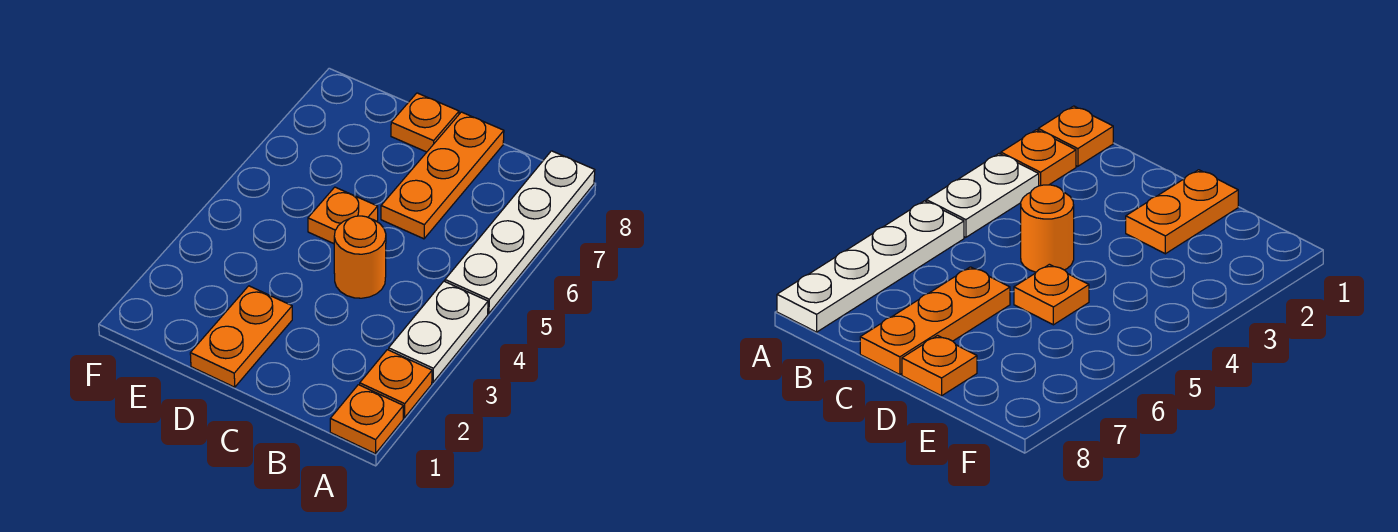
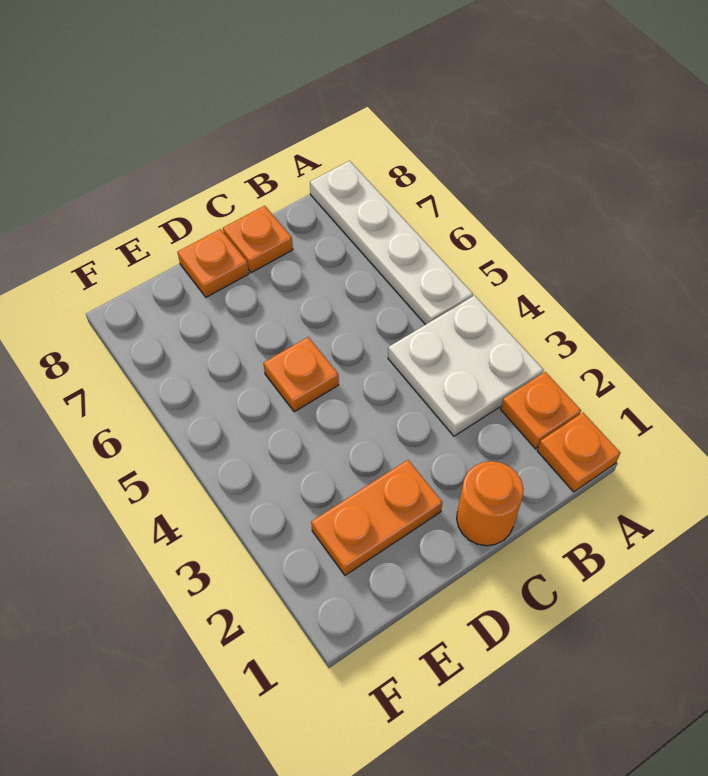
white 1x2 plate [389,281,488,382] -> white 2x2 plate [388,296,543,436]
orange 1x1 round brick [334,216,386,298] -> orange 1x1 round brick moved to [457,461,524,546]
orange 1x3 plate [381,112,504,239] -> orange 1x1 plate [223,206,293,273]
orange 1x2 plate [190,286,292,387] -> orange 1x2 plate turned to [311,460,443,575]

